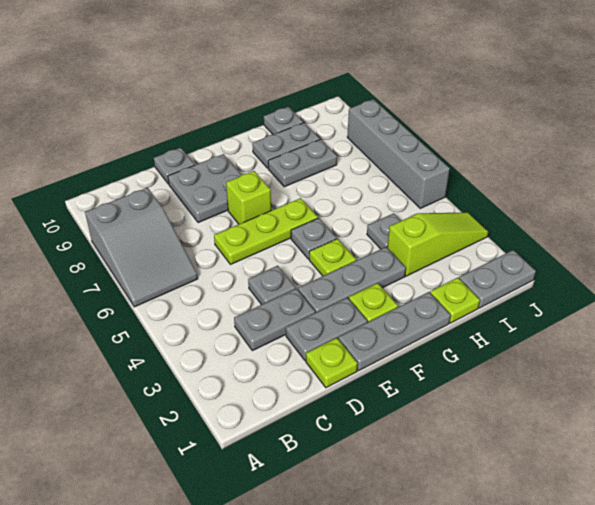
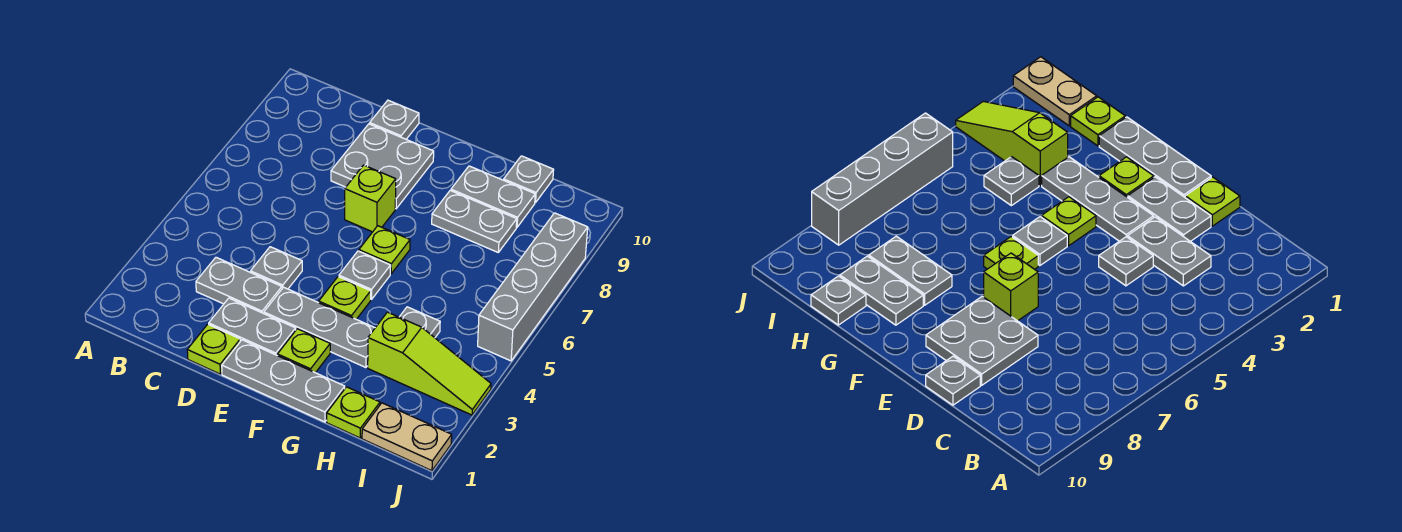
grey 2x3 slope [85,188,198,307] -> none
lime 1x3 plate [214,198,318,265] -> lime 1x1 plate [359,226,410,274]
grey 1x2 plate [459,250,536,308] -> tan 1x2 plate [362,403,452,471]

